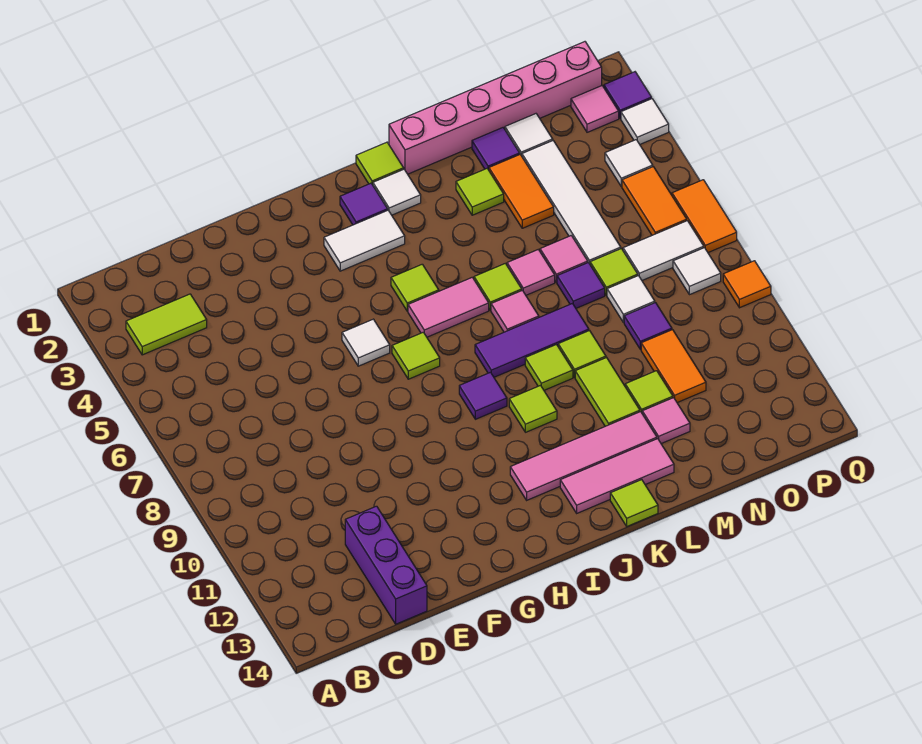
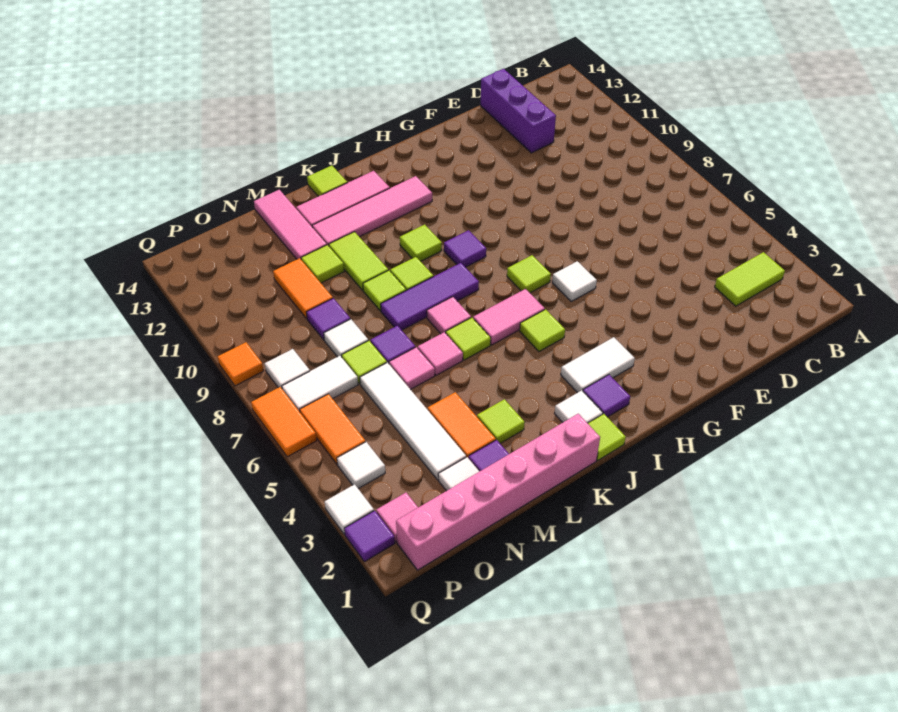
pink 1x1 tile [642,398,690,444] -> pink 1x3 tile [254,190,327,259]

